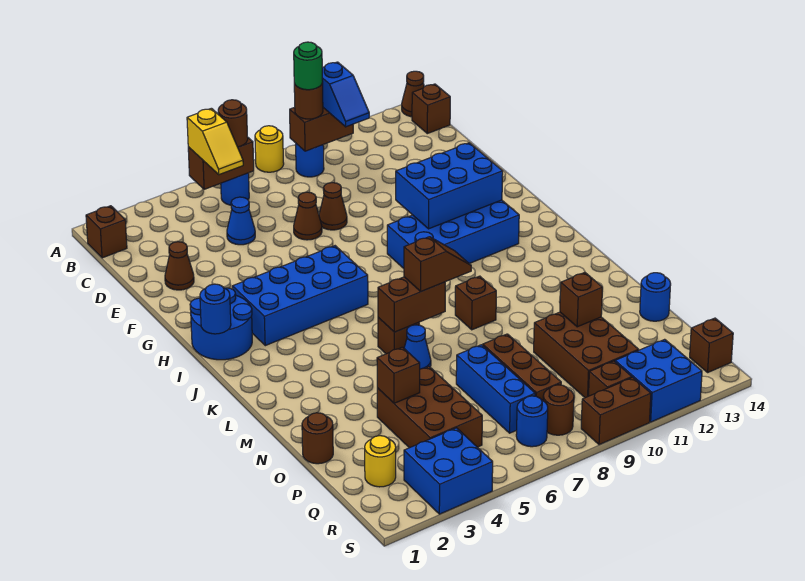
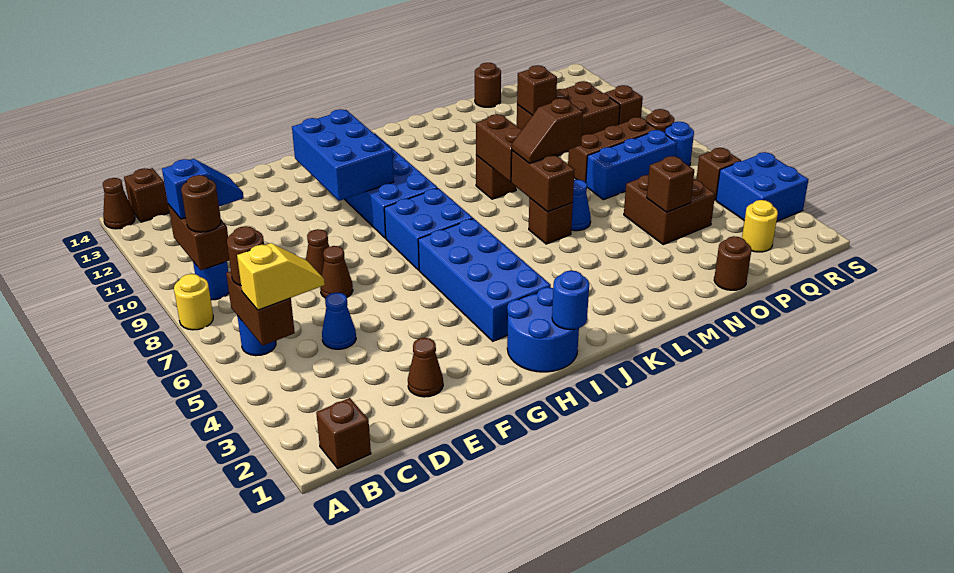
green 1x1 round brick [294,42,323,90] -> none
brown 1x2 slope [404,237,471,291] -> brown 1x2 slope turned to [512,98,583,163]
brown 2x3 brick [377,367,482,448] -> brown 2x2 brick [624,175,715,244]
blue 1x1 round brick [640,273,671,321] -> brown 1x1 round brick [475,63,501,107]
blue 2x2 brick [615,339,702,422] -> blue 2x2 brick moved to [384,188,473,270]
brown 1x1 brick [690,318,733,372] -> brown 1x1 brick moved to [696,148,741,200]
brown 1x2 brick [581,378,651,445] -> brown 1x2 brick moved to [476,114,522,182]

